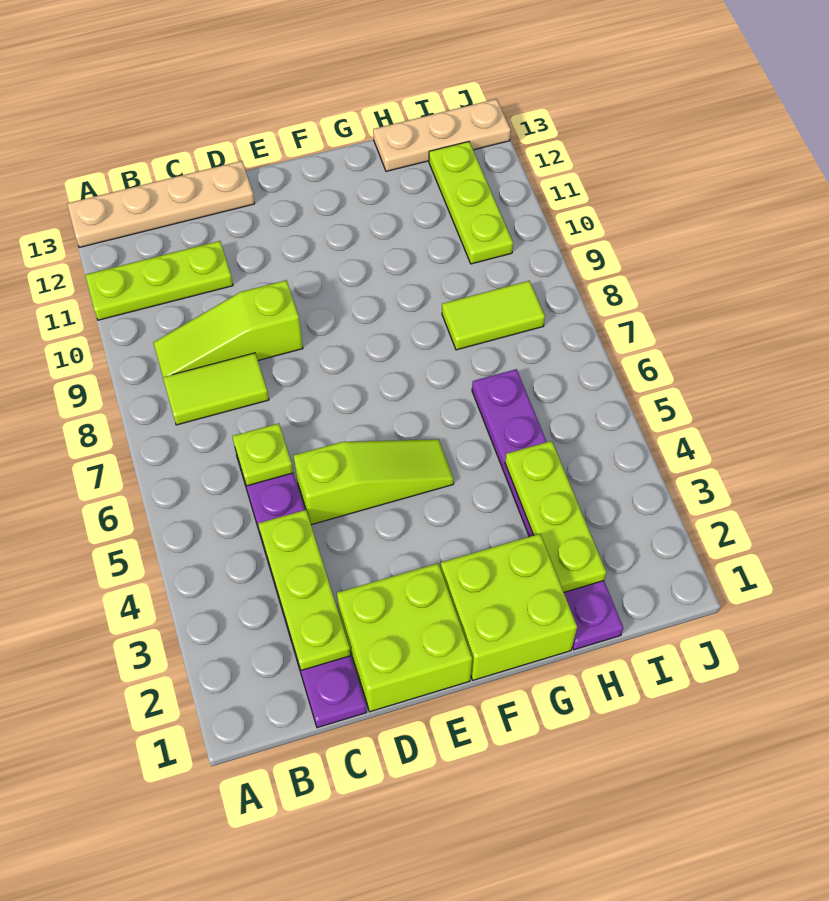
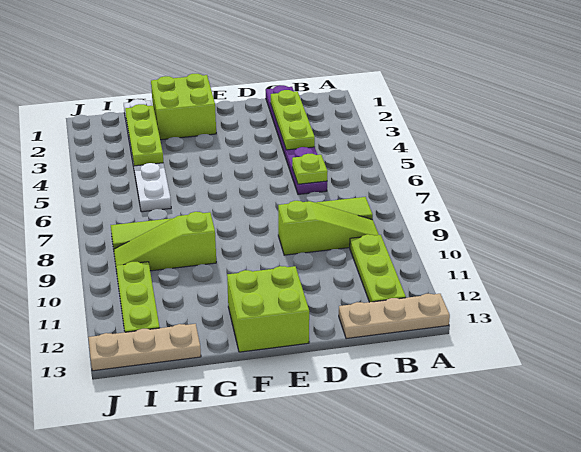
lime 1x3 plate [85,241,233,320] -> lime 1x3 plate turned to [350,234,406,302]
tan 1x4 plate [67,161,255,248] -> tan 1x3 plate [339,294,450,339]
lime 2x2 brick [337,563,472,712] -> lime 2x2 brick moved to [227,266,309,352]
lime 1x3 slope [293,439,454,525] -> lime 1x3 slope moved to [114,212,216,271]
purple 1x6 plate [472,369,623,650] -> white 1x6 plate [124,99,171,212]

